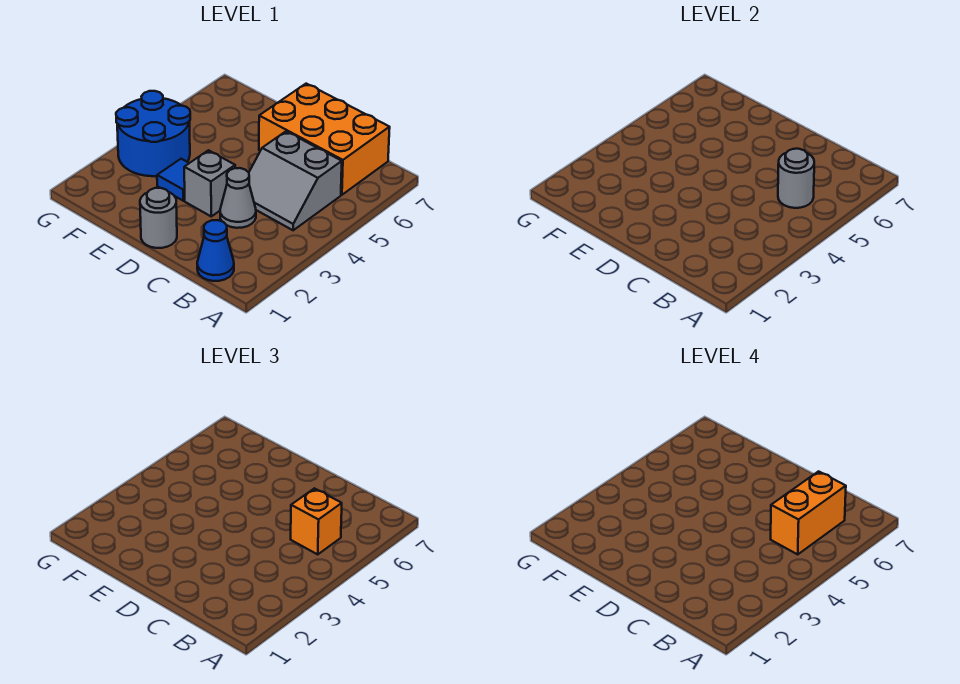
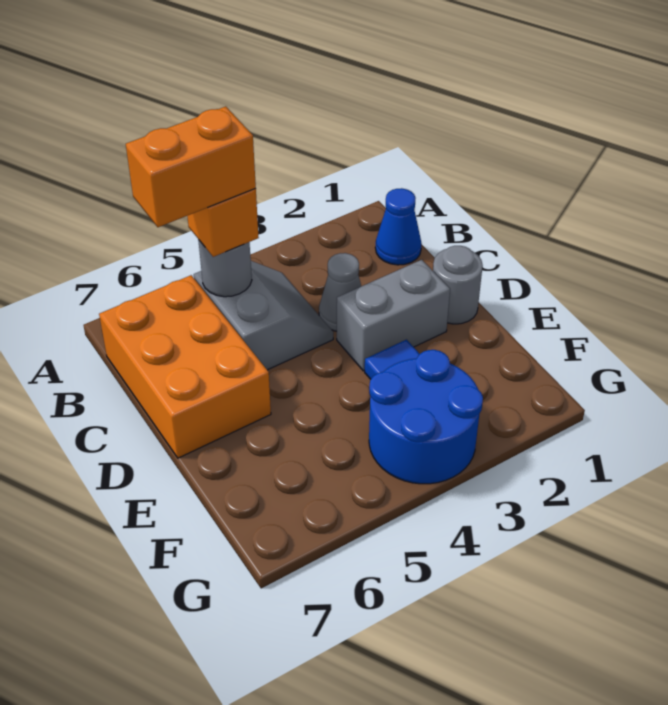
grey 1x1 brick [184,150,235,216] -> grey 1x2 brick [337,260,450,371]

